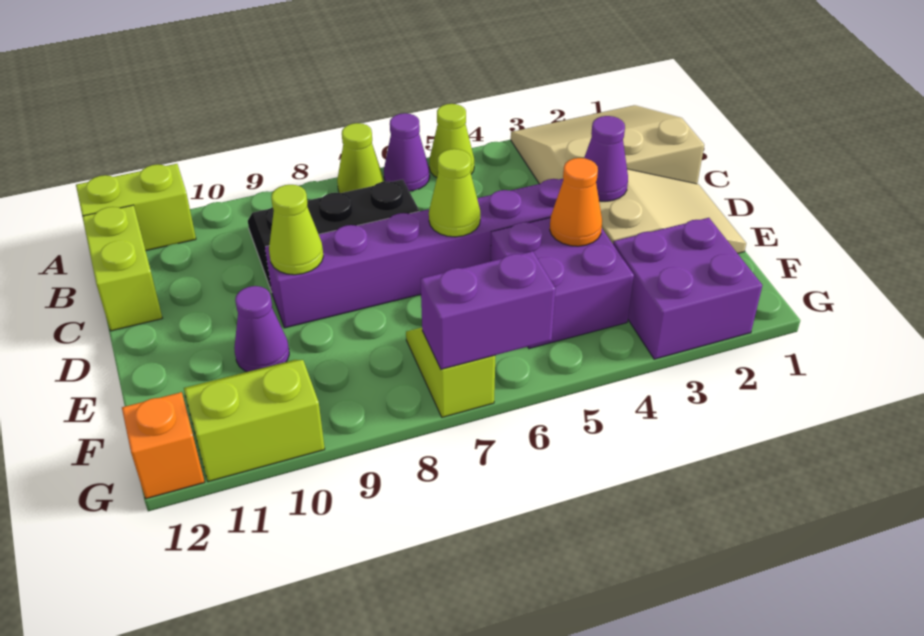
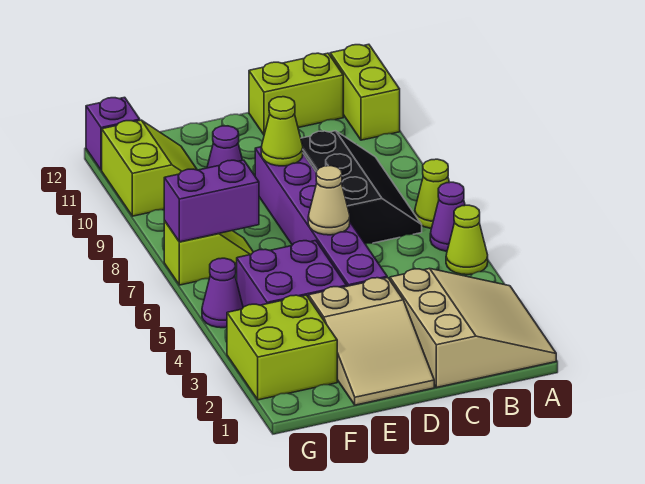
purple 1x1 cone [584,116,628,201] -> purple 1x1 cone moved to [202,258,243,328]
lime 1x1 cone [429,149,480,237] -> tan 1x1 cone [308,166,350,235]
orange 1x1 cone [550,158,602,246] -> none
purple 2x2 brick [613,218,762,359] -> lime 2x2 brick [227,295,337,400]
purple 1x2 brick [421,251,556,369] -> purple 1x2 brick turned to [164,160,259,242]
orange 1x1 brick [122,392,205,499] -> purple 1x1 brick [86,97,140,170]

